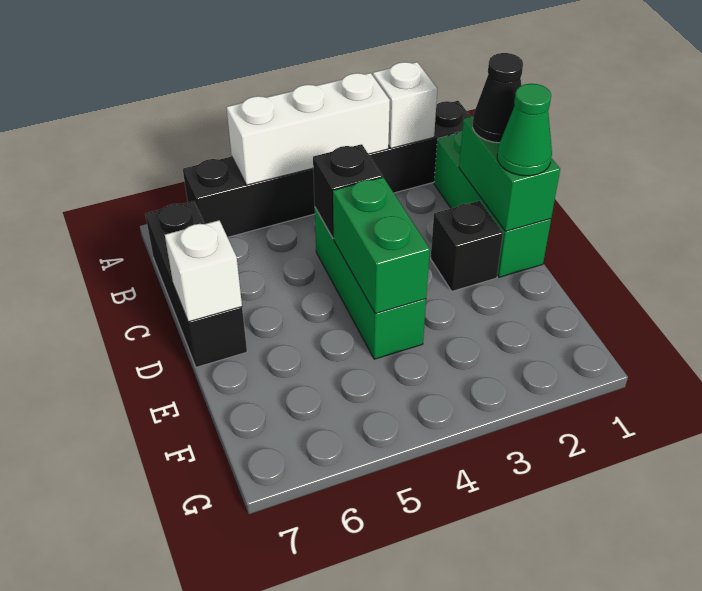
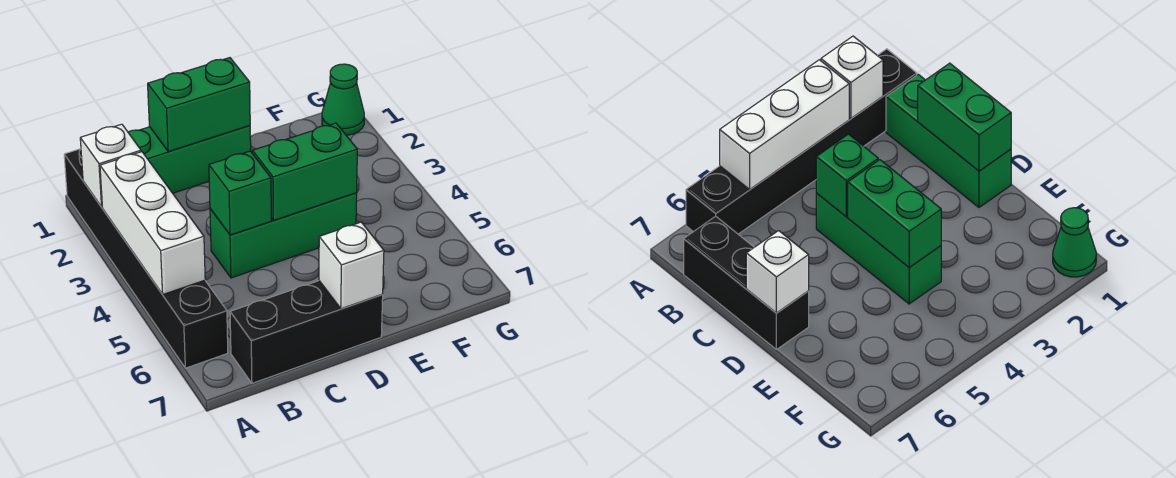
black 1x1 cone [473,53,523,143] -> none
black 1x1 brick [313,144,382,238] -> green 1x1 brick [209,151,271,235]
green 1x1 cone [497,84,552,176] -> green 1x1 cone moved to [322,64,364,136]
black 1x1 brick [431,201,503,291] -> none

